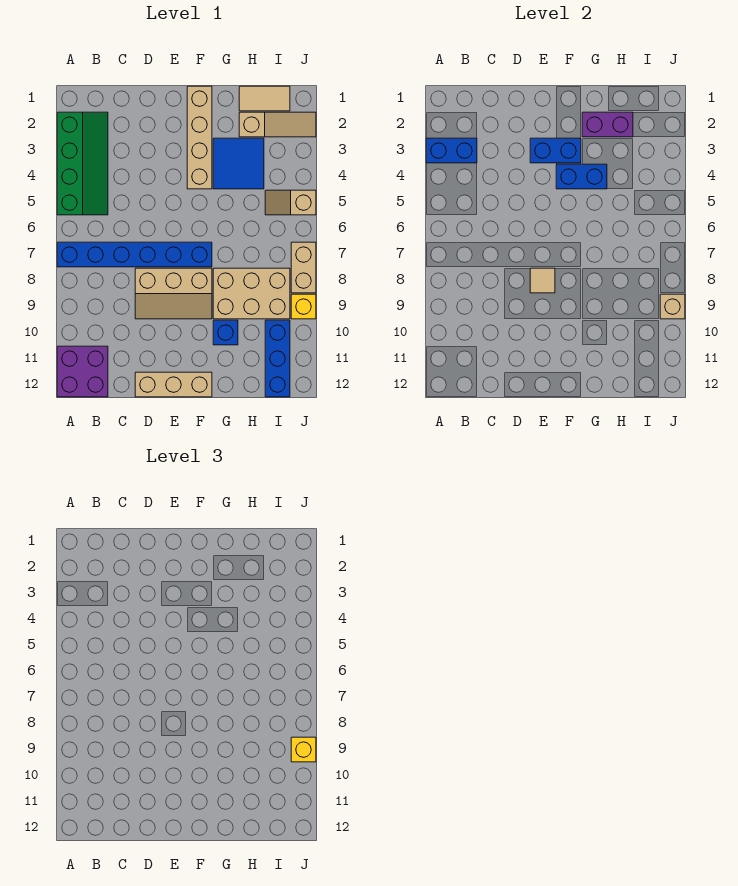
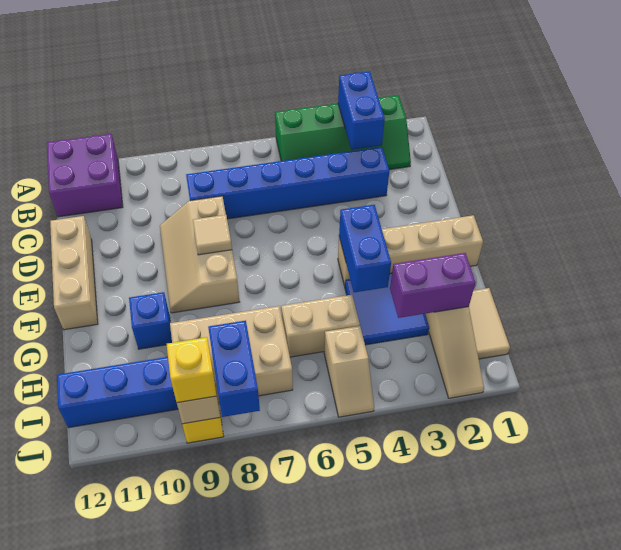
blue 1x6 brick [57,242,212,267] -> blue 1x6 brick turned to [186,147,389,219]
blue 1x2 brick [530,138,581,163] -> blue 1x2 brick moved to [208,321,260,417]
purple 1x2 brick [582,112,633,137] -> purple 1x2 brick turned to [390,253,476,318]
tan 2x3 brick [213,268,290,319] -> tan 2x3 brick turned to [170,306,293,402]
tan 1x2 slope [265,190,316,215] -> tan 1x2 slope turned to [324,326,374,417]
tan 1x2 brick [291,242,316,293] -> tan 1x2 brick moved to [281,295,360,357]

